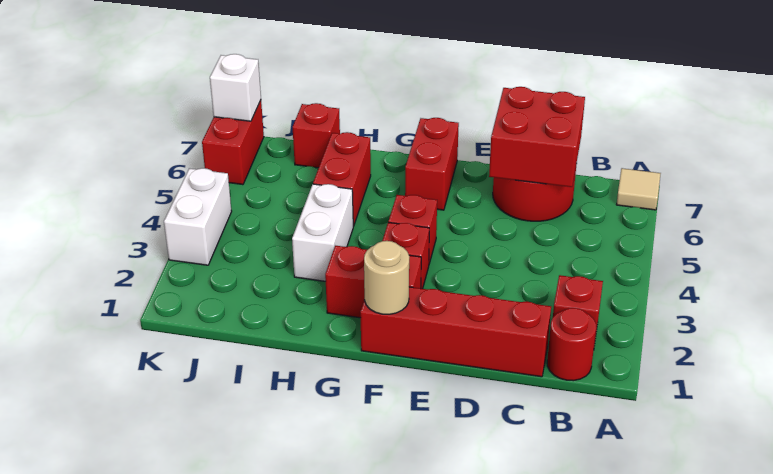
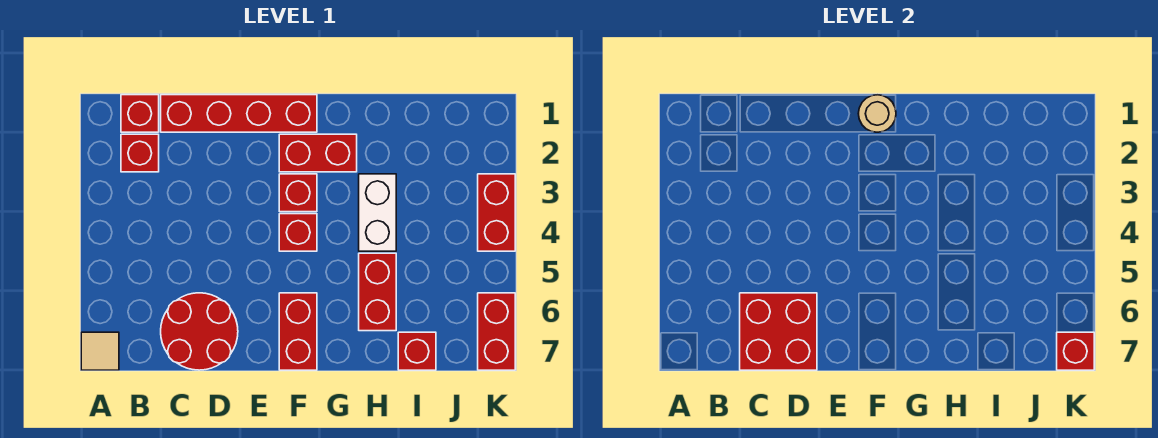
red 1x1 round brick [547,308,596,381] -> red 1x1 brick [121,95,159,132]
white 1x2 brick [164,168,232,265] -> red 1x2 brick [478,174,515,251]
white 1x1 brick [210,54,261,121] -> red 1x1 brick [1057,332,1094,370]

